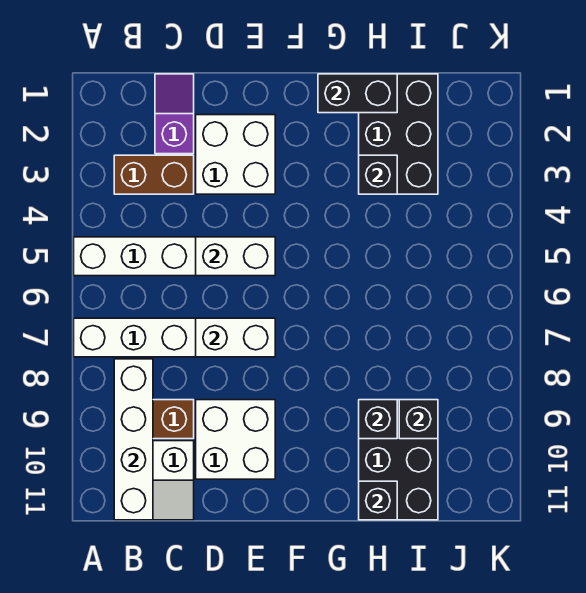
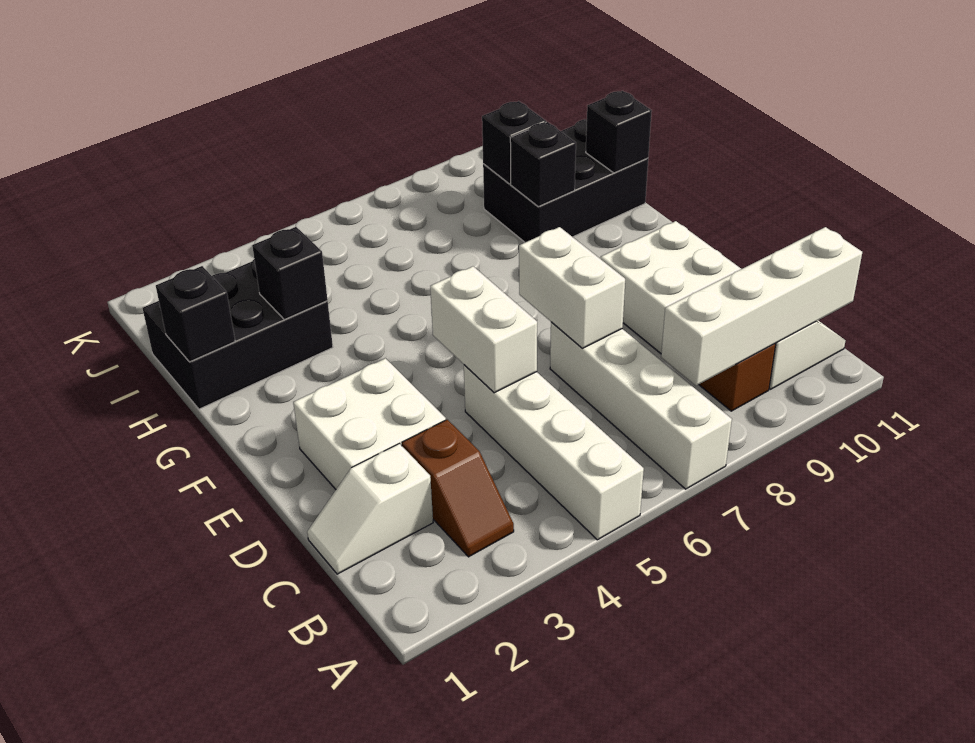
brown 1x2 brick [114,155,194,194] -> brown 1x2 slope [402,420,514,557]
purple 1x2 slope [155,74,194,154] -> white 1x2 slope [307,444,433,574]
black 1x2 brick [318,74,397,113] -> black 1x1 brick [156,266,235,362]

